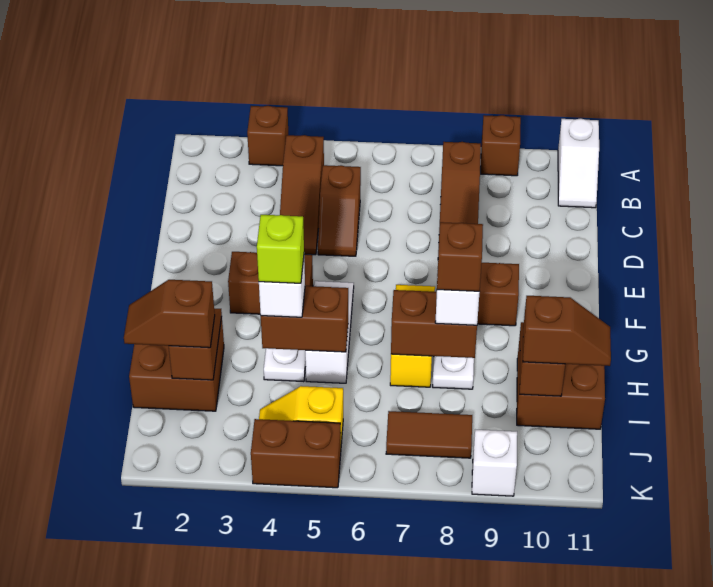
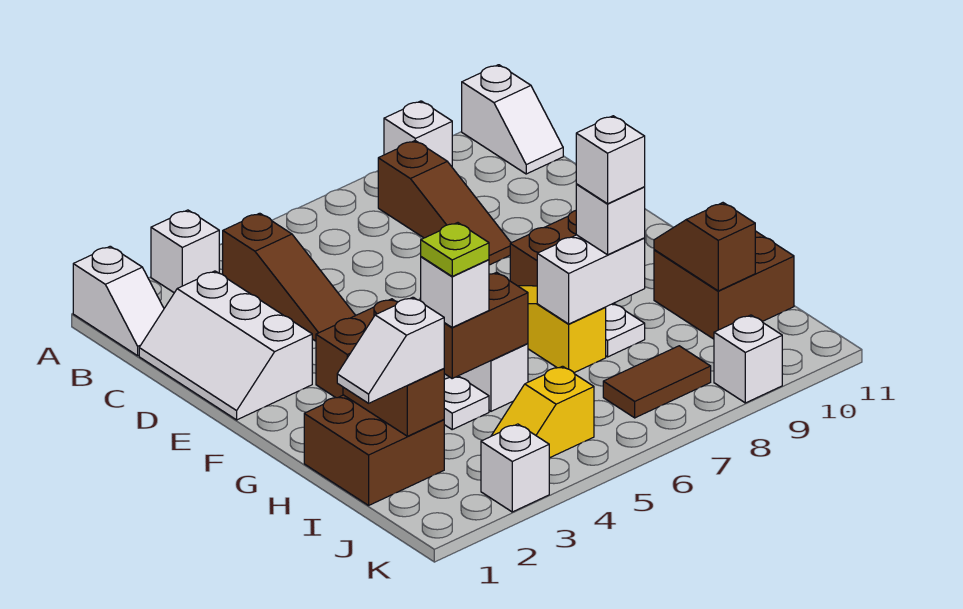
none -> white 1x2 slope [73,246,164,356]
brown 1x1 brick [247,106,288,166] -> white 1x1 brick [151,210,219,293]
brown 1x1 brick [481,115,521,176] -> white 1x1 brick [384,101,452,167]
none -> white 2x3 slope [139,271,312,420]
brown 1x2 slope [318,165,361,256] -> none
lime 1x1 brick [257,215,304,283] -> lime 1x1 plate [421,223,489,276]
brown 1x2 brick [391,290,477,358] -> white 1x2 brick [537,235,645,324]
brown 1x1 brick [437,222,483,291] -> white 1x1 brick [576,116,645,204]
brown 1x2 slope [124,280,215,348] -> white 1x2 slope [337,297,444,403]
brown 1x2 slope [523,296,611,366] -> none
none -> white 1x1 brick [481,424,549,512]
brown 1x2 brick [251,419,341,488] -> none

